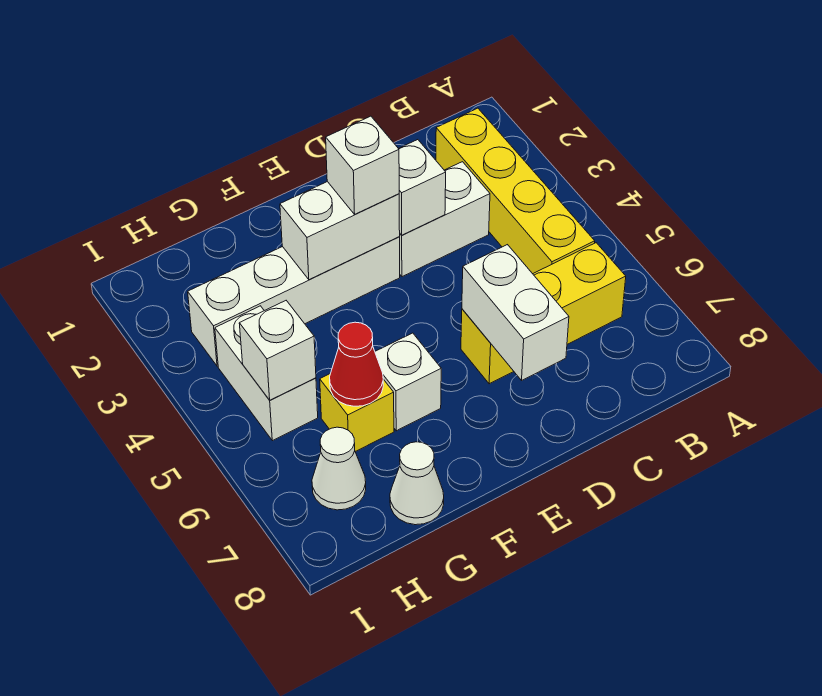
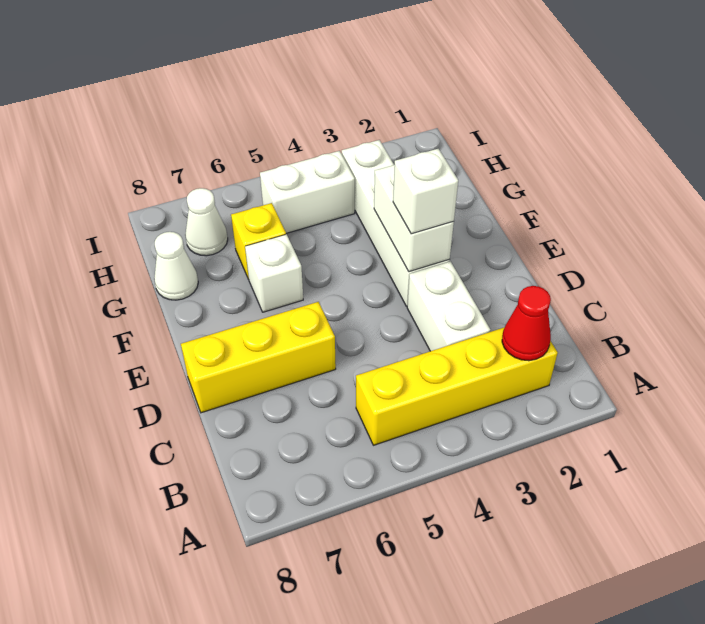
yellow 1x3 brick [461,243,626,384] -> yellow 1x3 brick turned to [181,302,336,413]
white 1x1 brick [398,140,446,235] -> none
white 1x2 brick [462,245,569,380] -> none
red 1x1 cone [330,322,383,406] -> red 1x1 cone moved to [502,286,551,361]
white 1x1 brick [239,301,316,400] -> none

